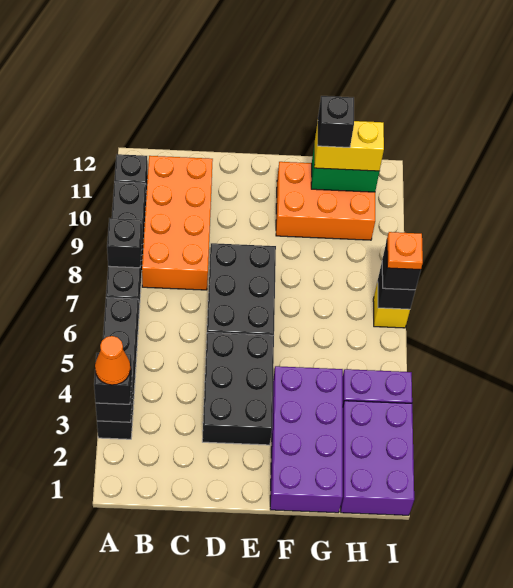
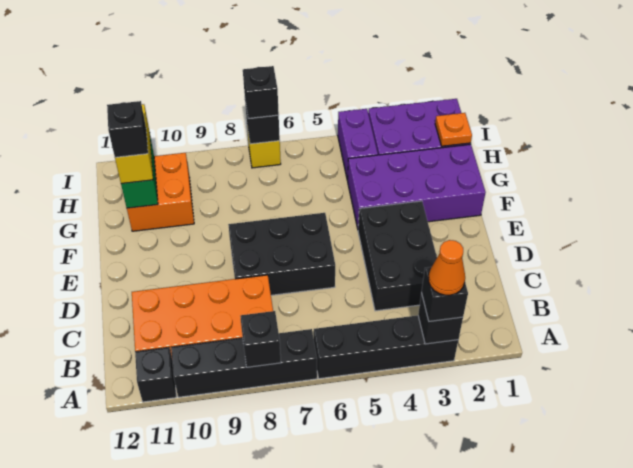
black 2x3 brick [202,333,274,445] -> black 2x3 brick turned to [358,201,437,311]
orange 2x3 brick [276,162,375,240] -> orange 2x2 brick [127,153,194,231]
orange 1x1 plate [387,232,423,270] -> orange 1x1 plate moved to [435,113,472,146]

